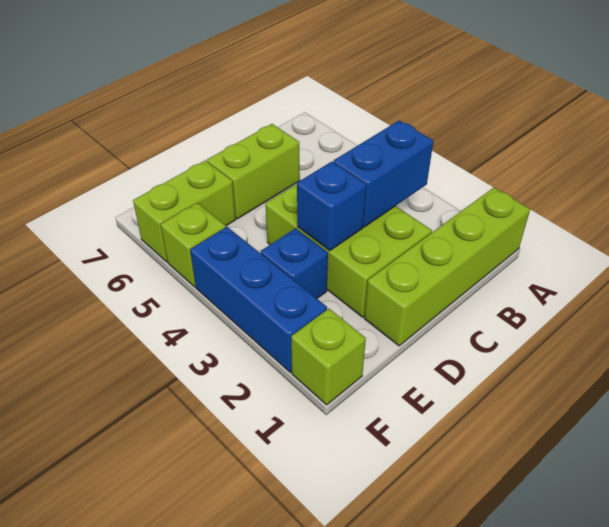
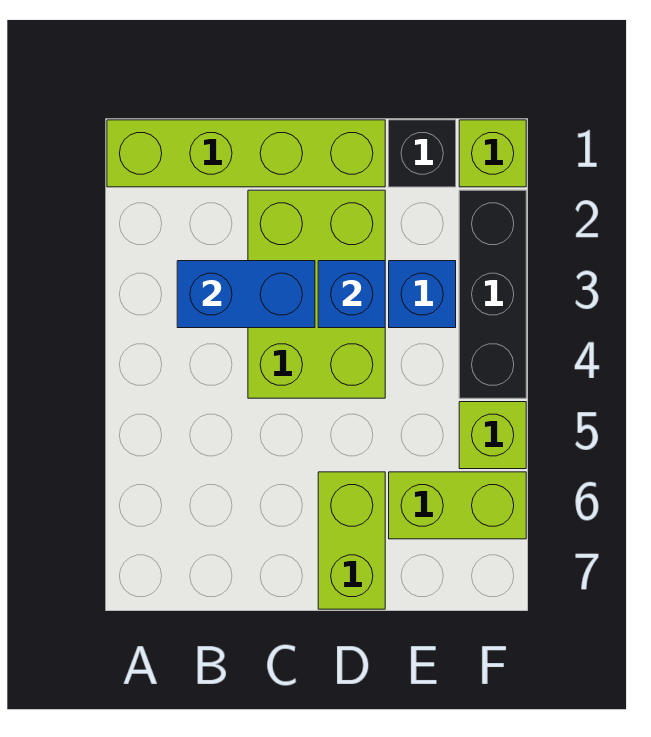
lime 1x2 brick [207,124,300,219] -> lime 1x2 brick turned to [318,472,385,609]
none -> black 1x1 brick [389,120,456,187]
blue 1x3 brick [190,227,327,372] -> black 1x3 brick [459,190,526,398]

